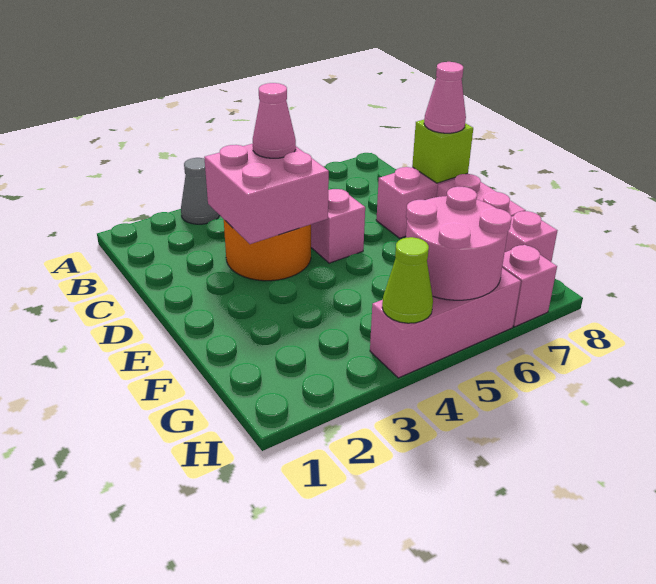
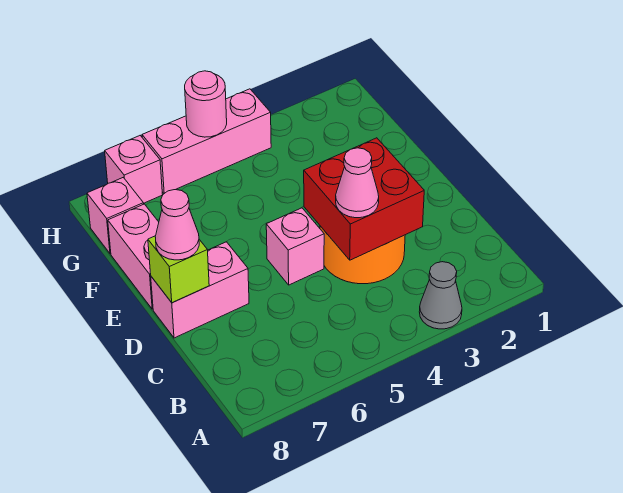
pink 2x2 brick [204,144,329,244] -> red 2x2 brick [304,138,424,260]
pink 2x2 round brick [406,187,511,300] -> pink 1x1 round brick [185,71,227,137]
lime 1x1 cone [382,237,433,323] -> none

